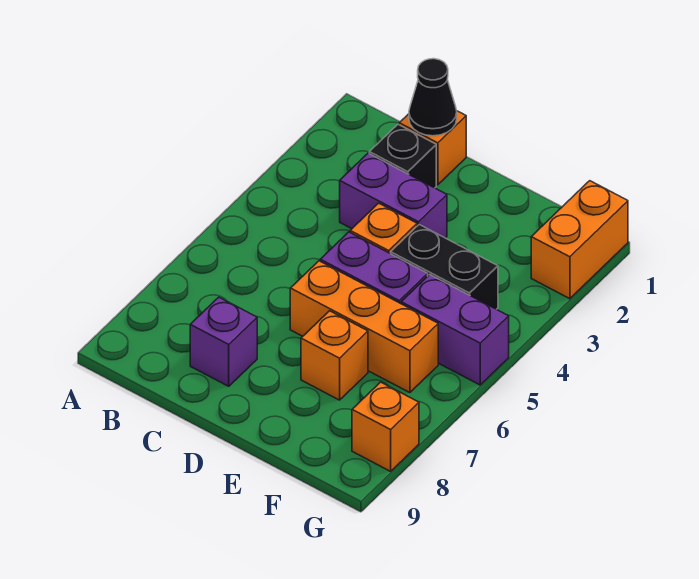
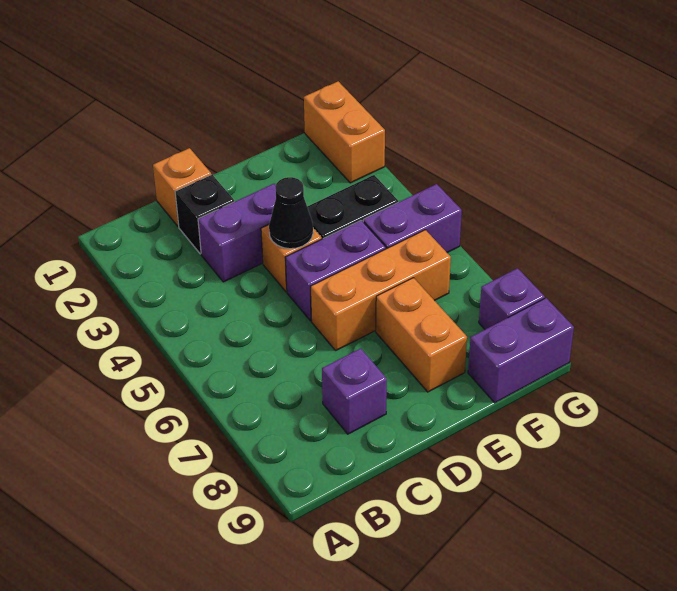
black 1x1 cone [409,59,457,136] -> black 1x1 cone moved to [269,177,313,249]
orange 1x1 brick [301,311,368,400] -> orange 1x2 brick [376,278,467,392]
none -> purple 1x2 brick [468,298,574,403]
orange 1x1 brick [352,382,419,471] -> purple 1x1 brick [479,268,545,329]

